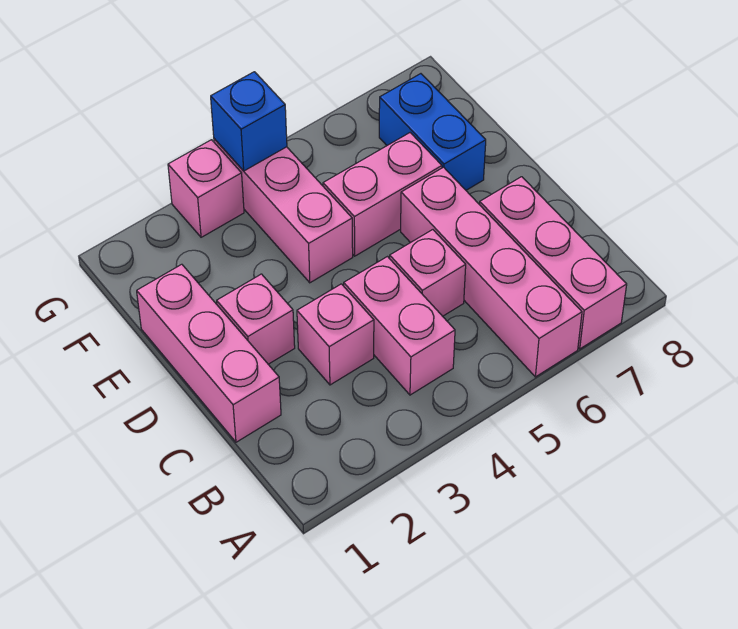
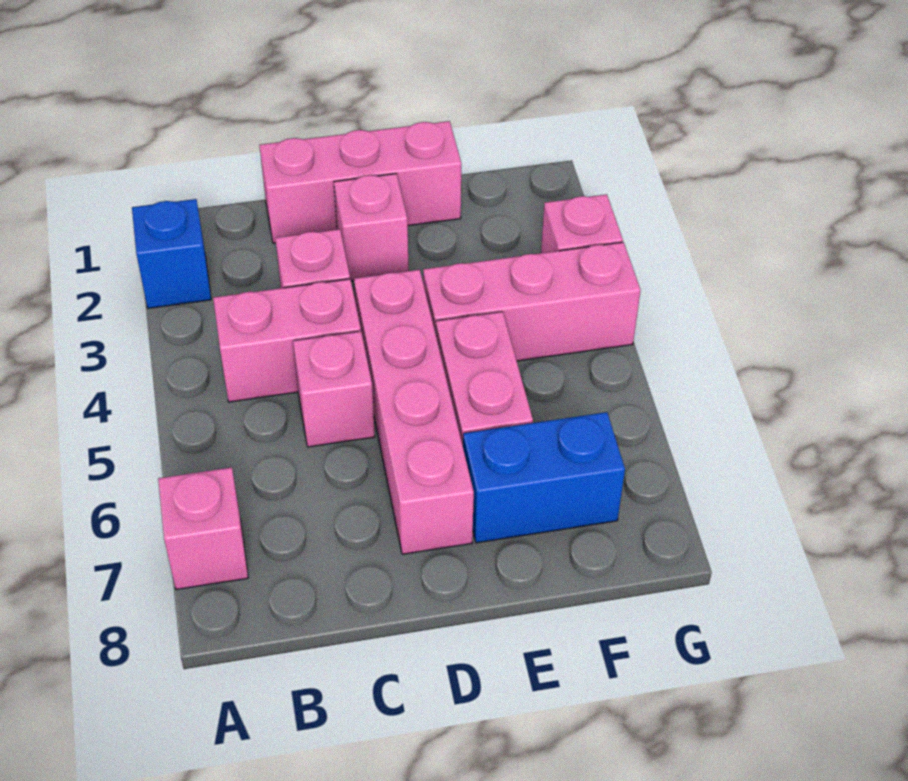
pink 1x4 brick [401,167,582,377] -> pink 1x4 brick turned to [354,270,474,554]
pink 1x3 brick [480,177,627,349] -> pink 1x1 brick [158,467,248,590]
blue 1x1 brick [211,72,287,171] -> blue 1x1 brick moved to [132,199,211,308]

